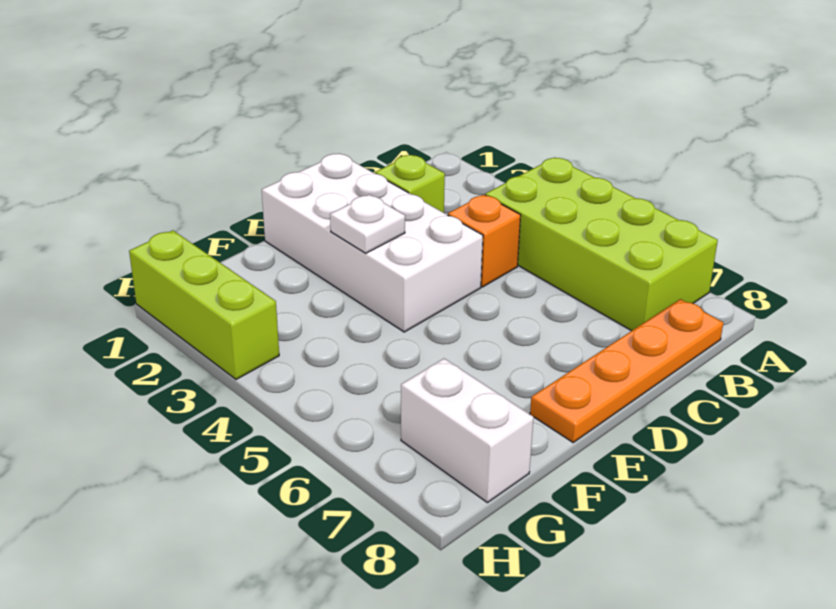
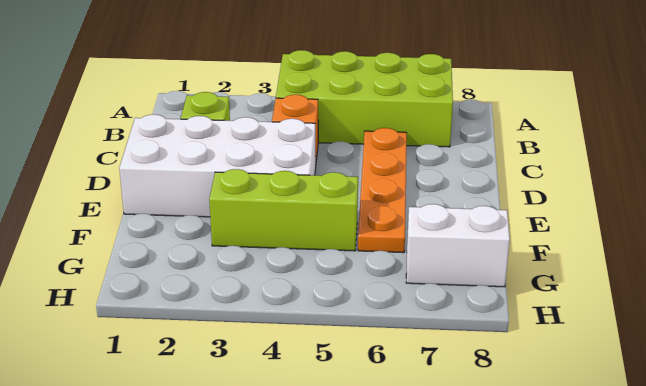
orange 1x4 plate [530,299,723,442] -> orange 1x4 plate moved to [358,128,407,253]
white 1x1 plate [330,194,405,253] -> none
lime 1x3 brick [129,230,279,379] -> lime 1x3 brick moved to [209,169,358,251]

